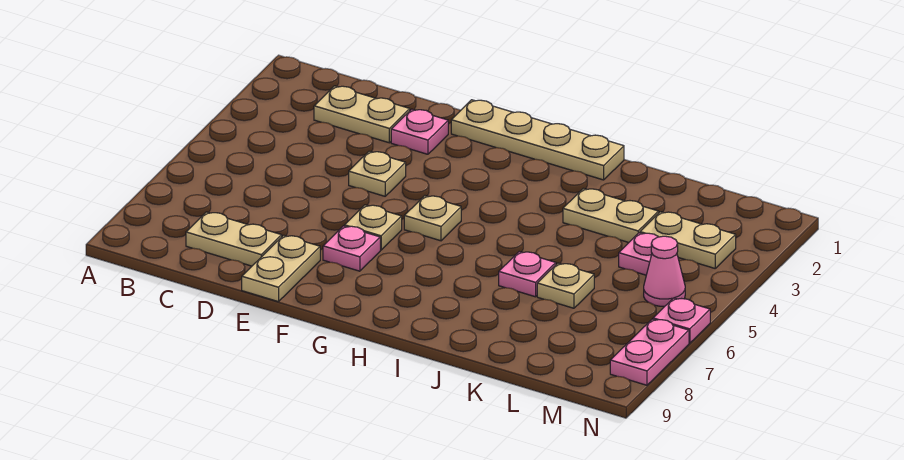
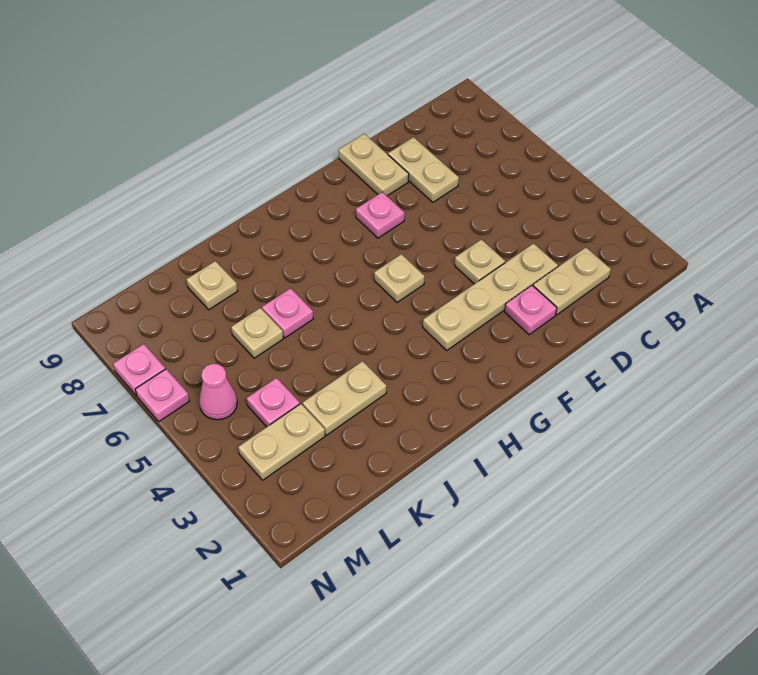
tan 1x2 plate [186,212,282,266] -> tan 1x2 plate turned to [388,137,459,202]
tan 1x4 plate [451,100,624,180] -> tan 1x4 plate moved to [423,243,558,350]
tan 1x1 plate [344,205,402,250] -> tan 1x1 plate moved to [186,261,238,310]
pink 1x2 plate [610,319,689,385] -> pink 1x1 plate [113,344,165,396]

